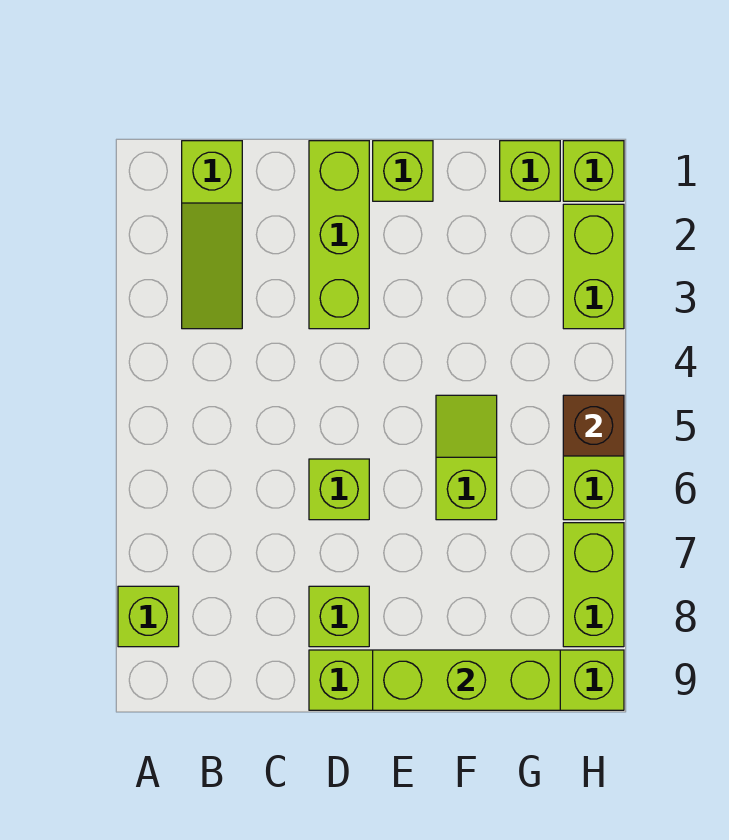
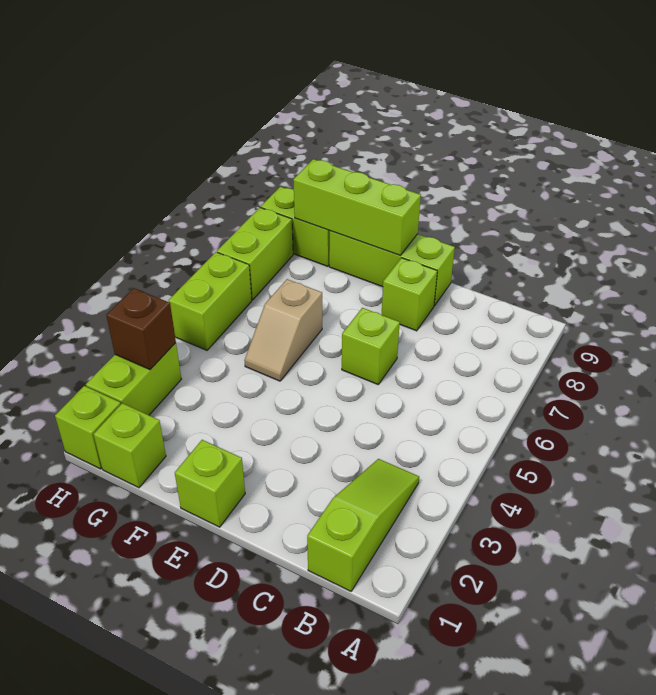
lime 1x1 brick [118,586,179,647] -> none
lime 1x3 brick [309,141,369,329] -> none
lime 1x2 slope [436,395,497,520] -> tan 1x2 slope [244,279,322,381]
brown 1x1 brick [563,395,624,456] -> brown 1x1 brick moved to [106,288,176,370]

